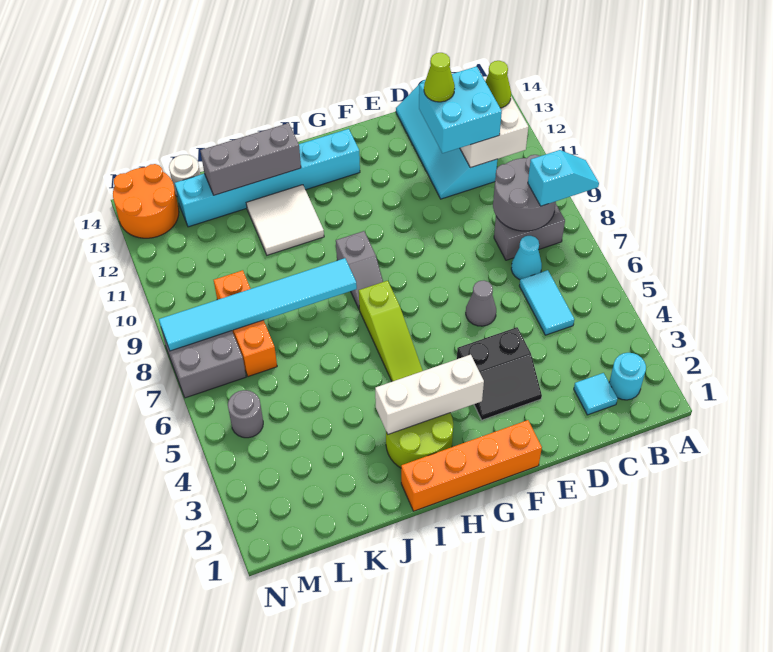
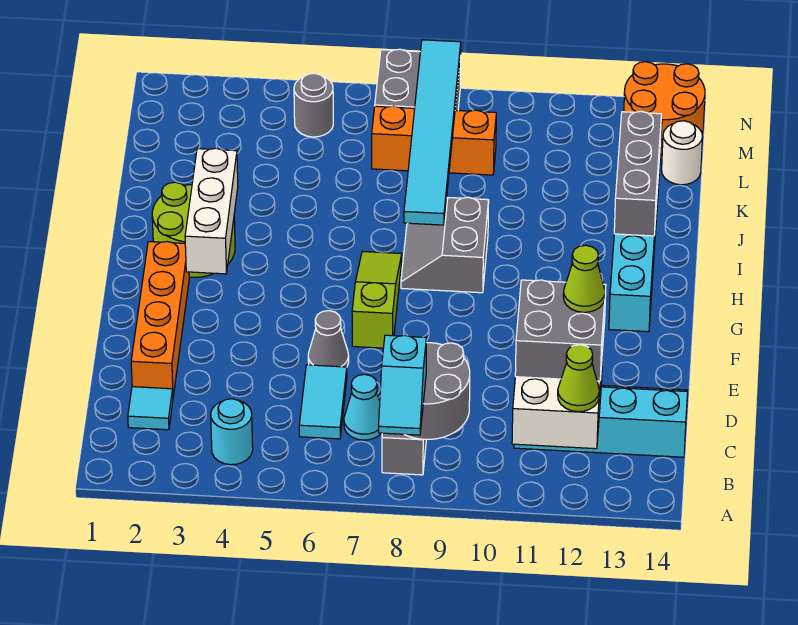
cyan 1x1 round brick [609,353,646,400] -> cyan 1x1 round brick moved to [211,399,253,465]
cyan 1x2 tile [519,270,574,335] -> cyan 1x2 tile turned to [299,365,347,439]
cyan 2x2 brick [419,66,502,153] -> grey 2x2 brick [515,280,606,381]
black 2x2 slope [457,327,542,420] -> none
orange 1x4 brick [401,420,542,511] -> orange 1x4 brick moved to [131,242,189,396]
lime 1x3 slope [359,281,423,382] -> lime 1x3 slope turned to [352,252,402,348]
grey 1x2 slope [336,231,383,309] -> grey 2x2 slope [401,197,489,293]
white 2x2 tile [246,185,324,255] -> none

